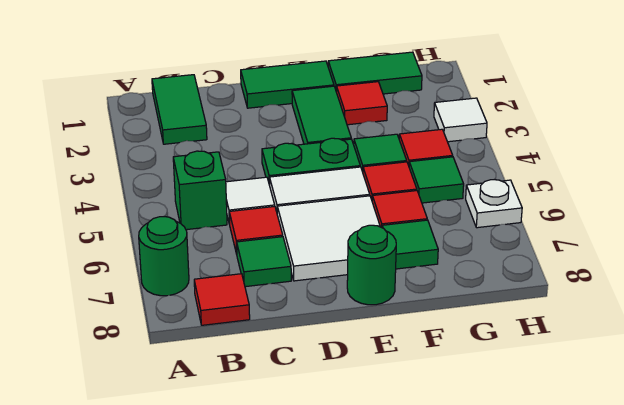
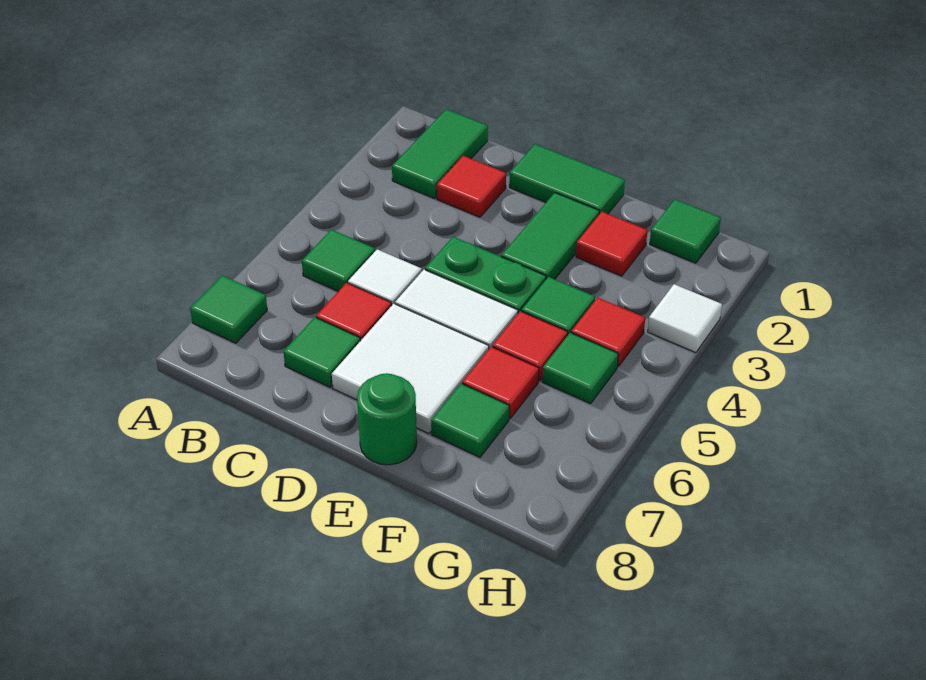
green 1x1 round brick [139,217,189,296] -> green 1x1 tile [190,275,267,343]
green 1x1 brick [173,151,227,230] -> green 1x1 tile [302,230,375,291]
red 1x1 tile [194,274,250,325] -> red 1x1 tile moved to [437,156,506,217]
green 1x2 tile [328,52,422,94] -> green 1x1 tile [650,199,721,263]
white 1x1 plate [466,180,522,228] -> none

